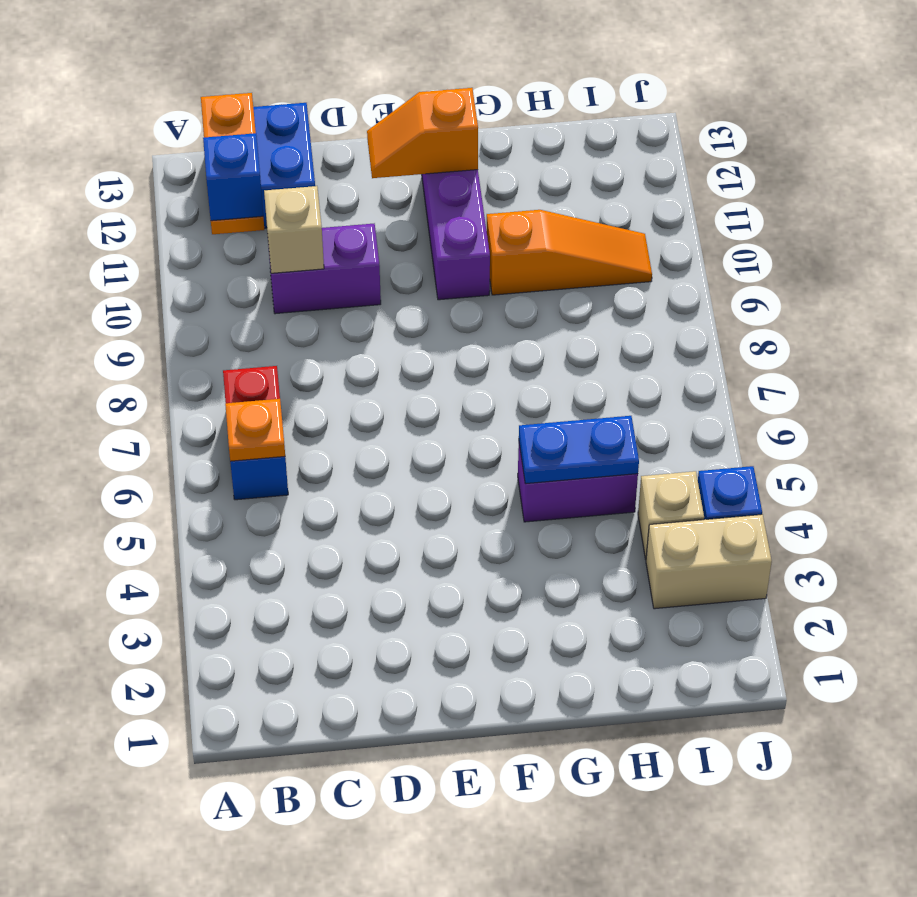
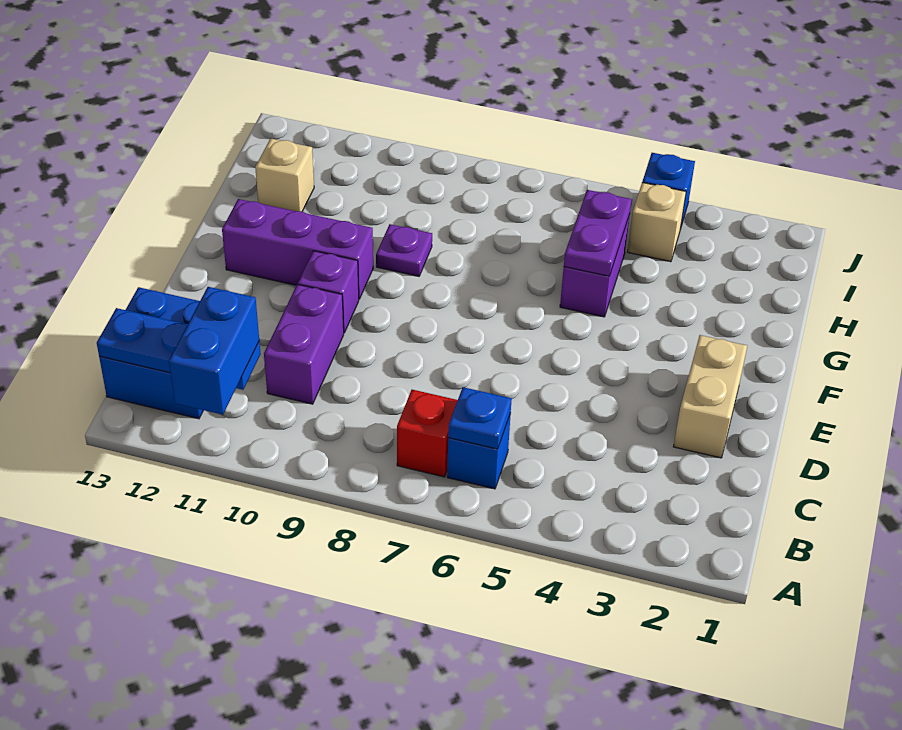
orange 1x1 plate [225,399,285,461] -> blue 1x1 plate [448,387,512,449]
orange 1x3 plate [201,93,264,234] -> blue 1x3 plate [97,308,261,390]
blue 1x1 brick [203,133,263,221] -> blue 1x2 brick [169,287,259,415]
tan 1x1 brick [264,186,324,274] -> tan 1x1 brick moved to [255,139,314,211]
none -> purple 1x1 brick [298,251,359,333]
orange 1x2 slope [367,88,478,178] -> none
blue 1x2 plate [519,416,639,484] -> purple 1x2 plate [564,190,632,276]
none -> purple 1x1 plate [376,224,432,276]
orange 1x3 slope [487,210,652,295] -> none
tan 1x2 brick [646,514,772,609] -> tan 1x2 brick moved to [673,335,747,458]

